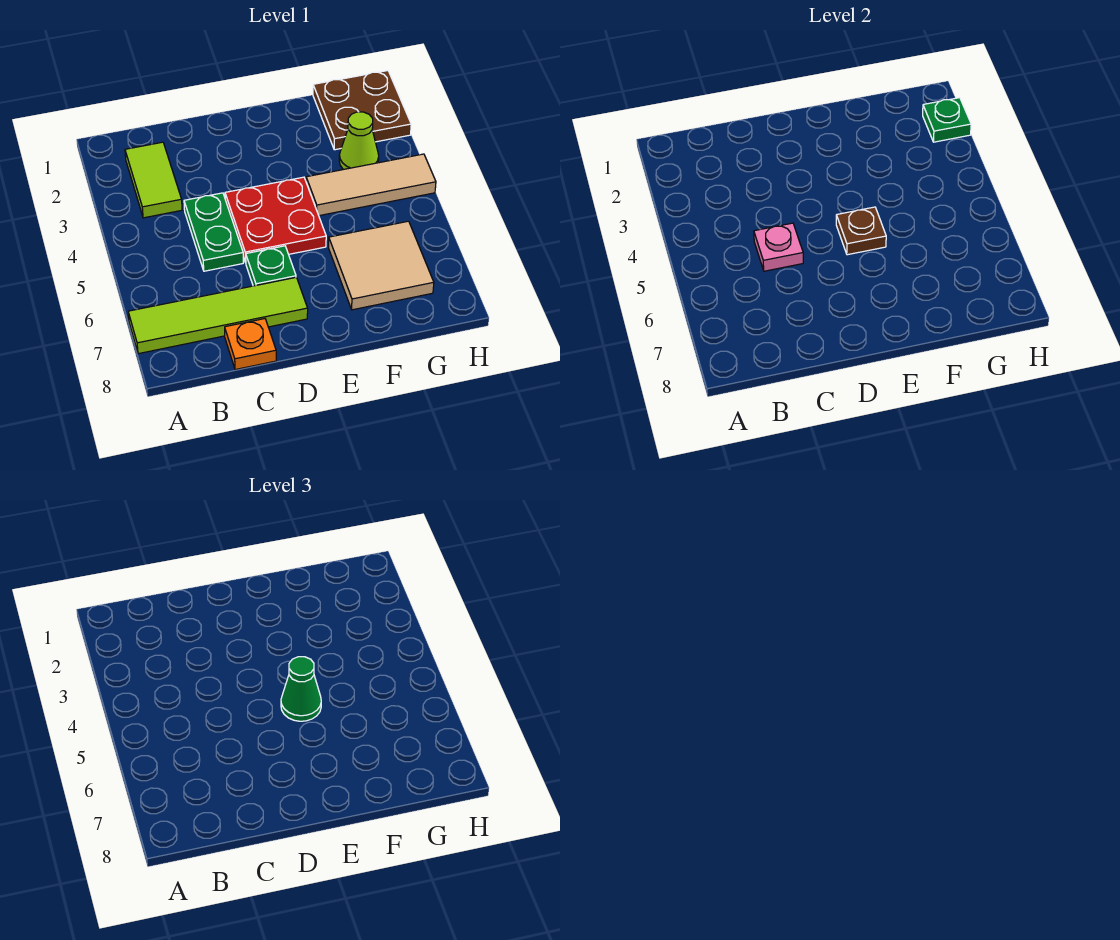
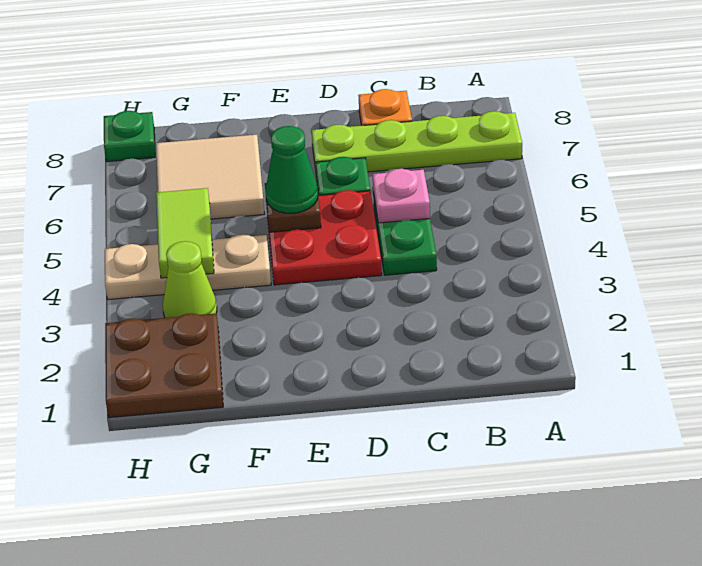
lime 1x4 tile [128,278,308,354] -> lime 1x4 plate [312,111,522,172]
lime 1x2 tile [125,142,182,218] -> lime 1x2 tile moved to [156,188,214,278]
tan 1x3 tile [306,154,436,216] -> tan 1x3 plate [105,234,271,300]
green 1x1 plate [923,98,971,142] -> green 1x1 plate moved to [104,111,155,162]

